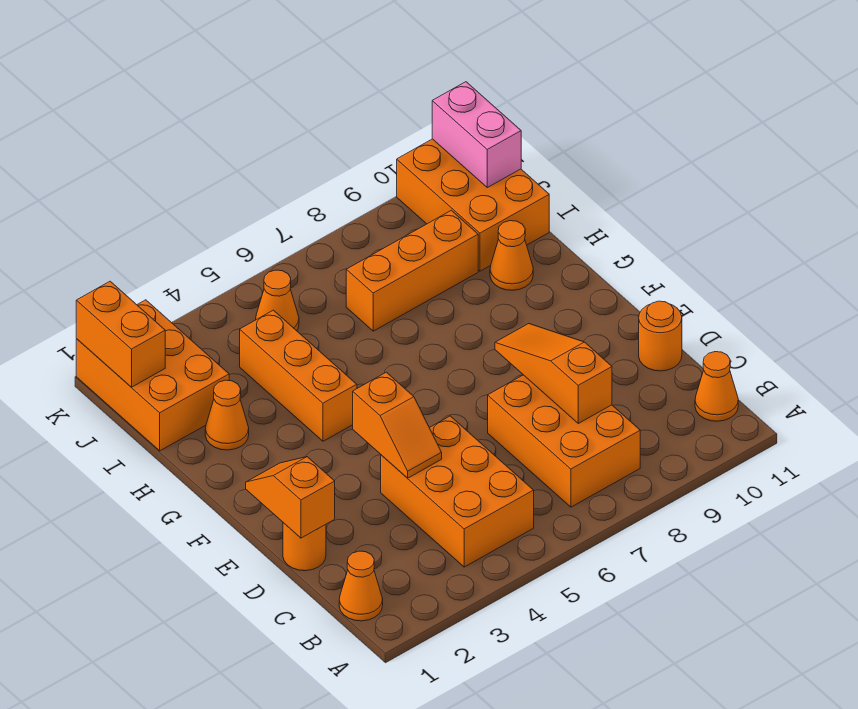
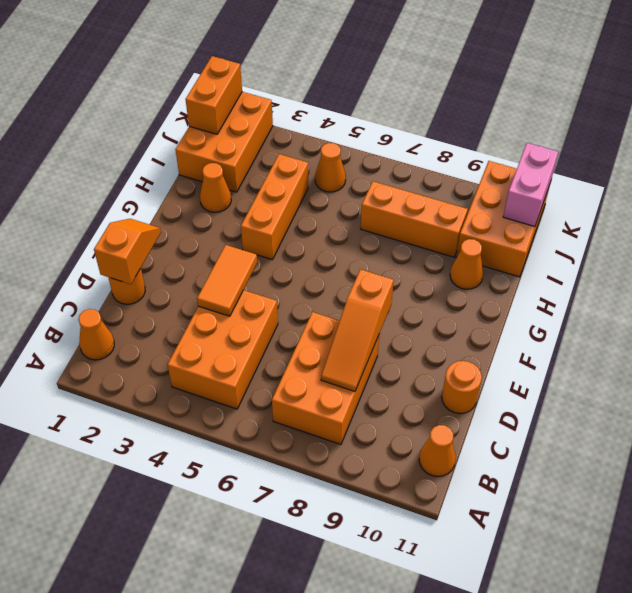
orange 1x3 slope [495,324,612,423] -> orange 1x3 slope turned to [321,269,394,391]
orange 1x2 slope [353,372,442,478] -> orange 1x2 tile [197,245,257,316]

